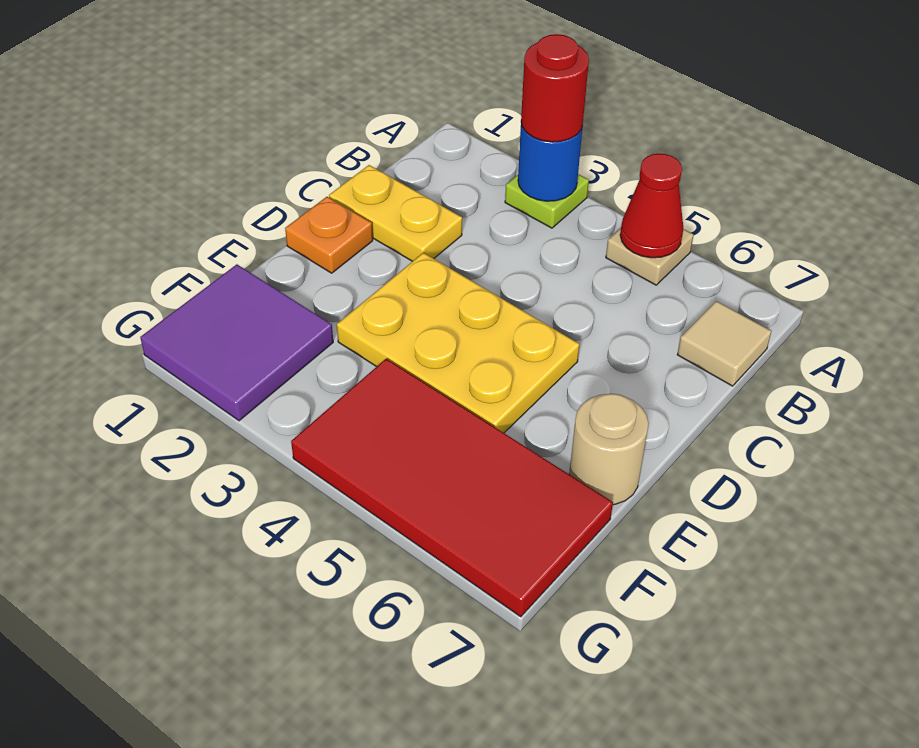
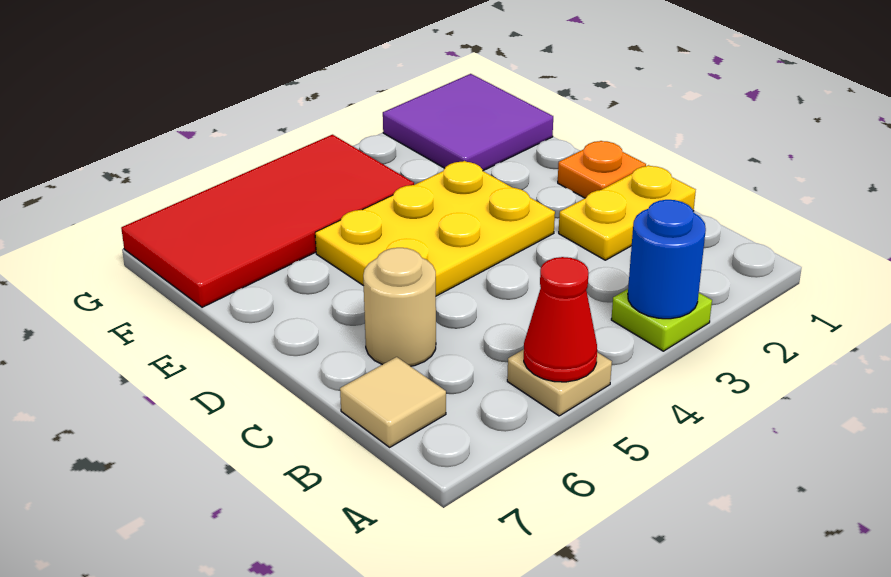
red 1x1 round brick [521,34,589,142] -> none
tan 1x1 round brick [569,394,649,505] -> tan 1x1 round brick moved to [363,248,436,366]

